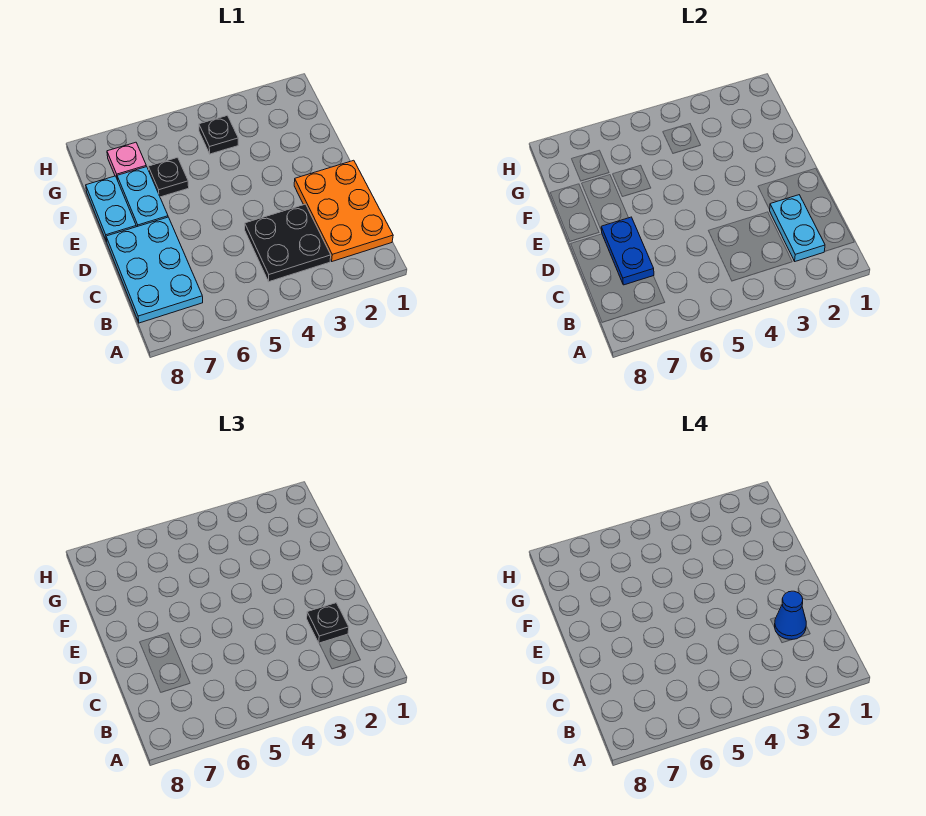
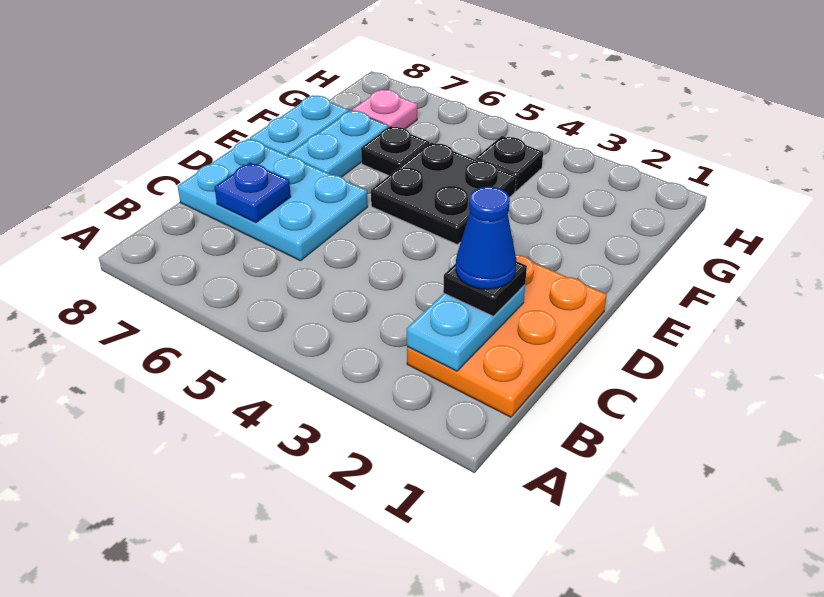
black 2x2 plate [245,204,331,282] -> black 2x2 plate moved to [371,142,516,245]
cyan 2x3 plate [106,217,203,323] -> cyan 2x3 plate turned to [178,139,368,261]
blue 1x2 plate [601,217,654,285] -> blue 1x1 plate [215,162,291,222]

